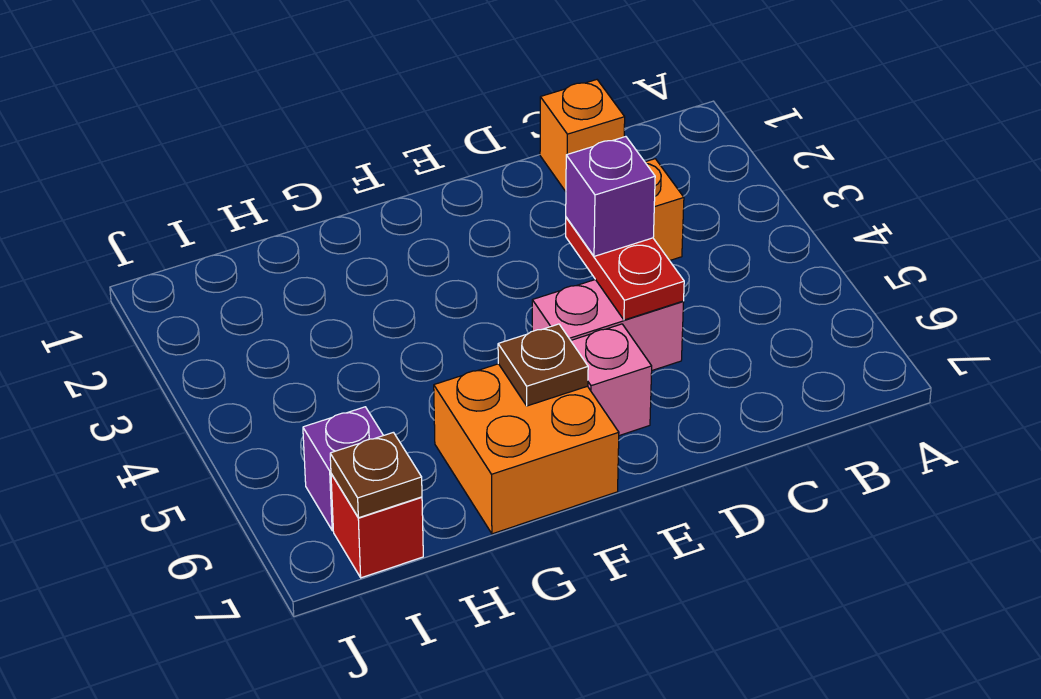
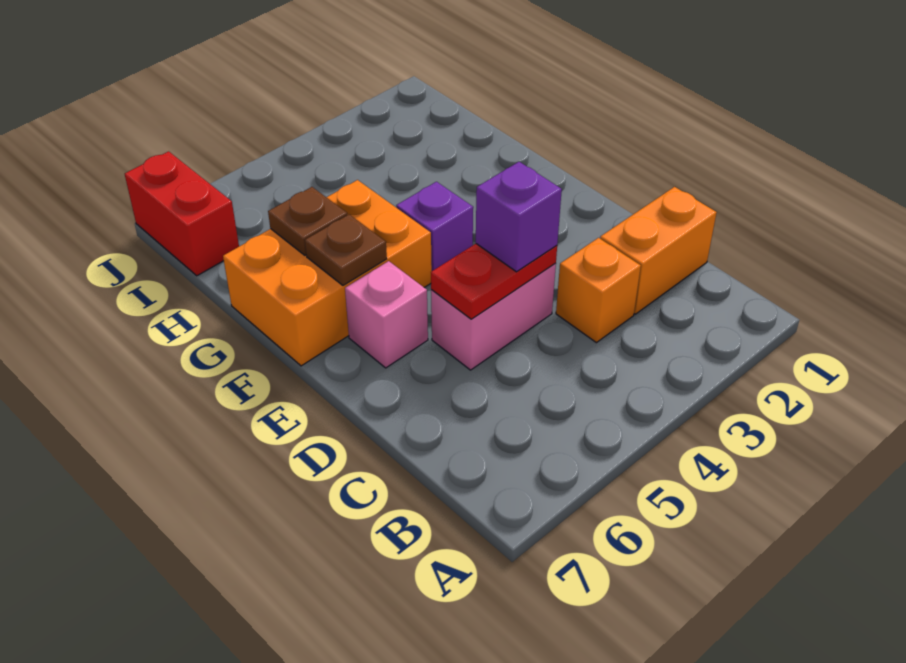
orange 1x1 brick [540,80,625,192] -> orange 1x2 brick [600,187,717,314]
pink 1x2 brick [532,280,684,370] -> pink 1x2 brick turned to [431,263,556,370]
orange 2x2 brick [434,364,619,534] -> orange 2x3 brick [223,180,432,366]
purple 1x1 brick [303,407,383,530] -> purple 1x1 brick moved to [396,182,473,271]
red 1x1 brick [331,474,423,578] -> red 1x2 brick [125,151,239,276]
brown 1x1 plate [330,432,422,518] -> brown 1x1 plate moved to [268,187,347,255]

